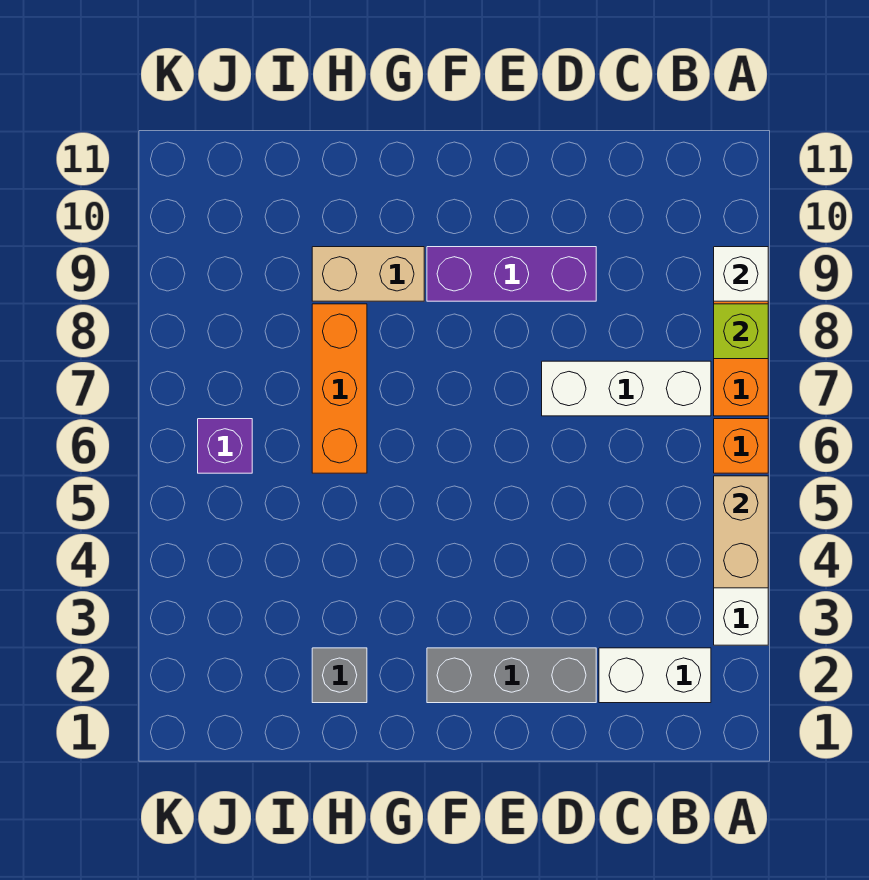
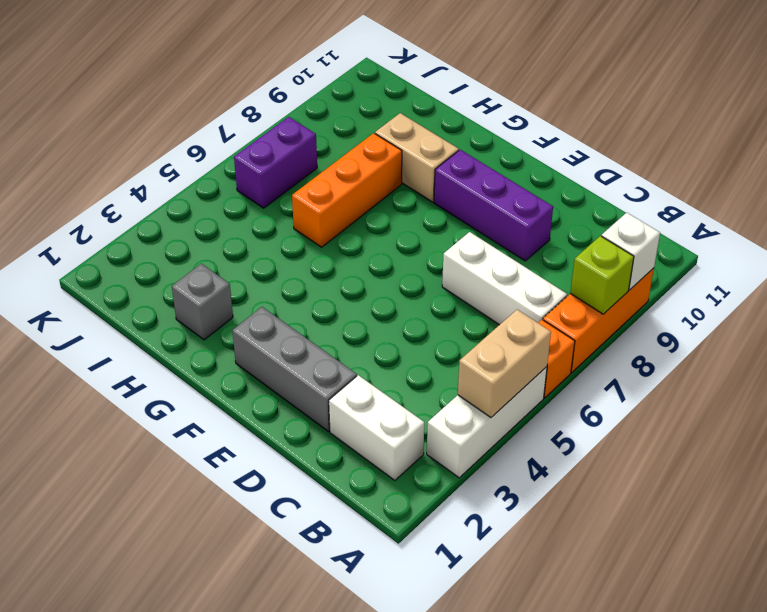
purple 1x1 brick [198,419,252,473] -> purple 1x2 brick [234,117,317,208]

